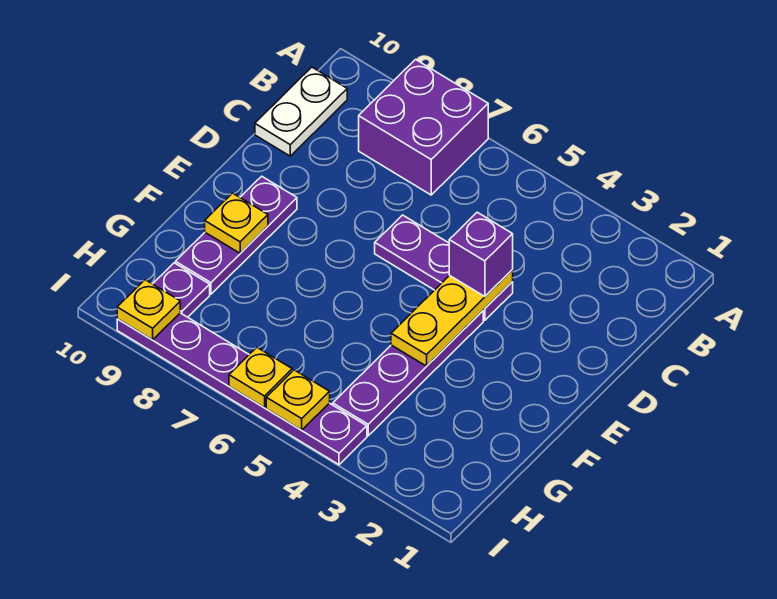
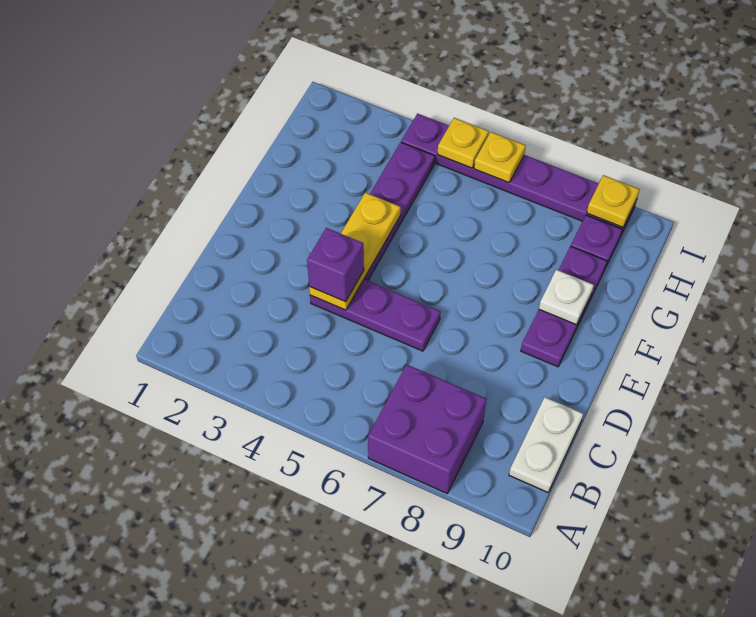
yellow 1x1 plate [205,193,268,253] -> white 1x1 plate [539,270,594,325]

